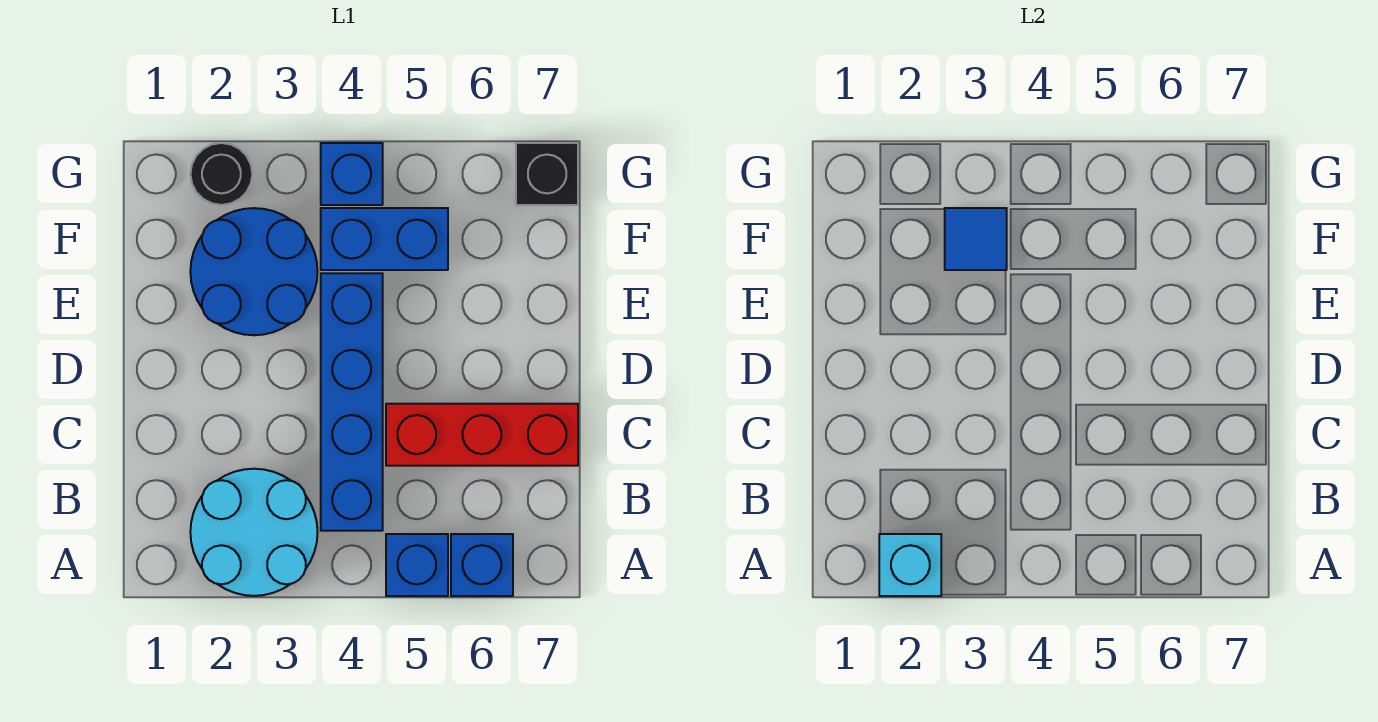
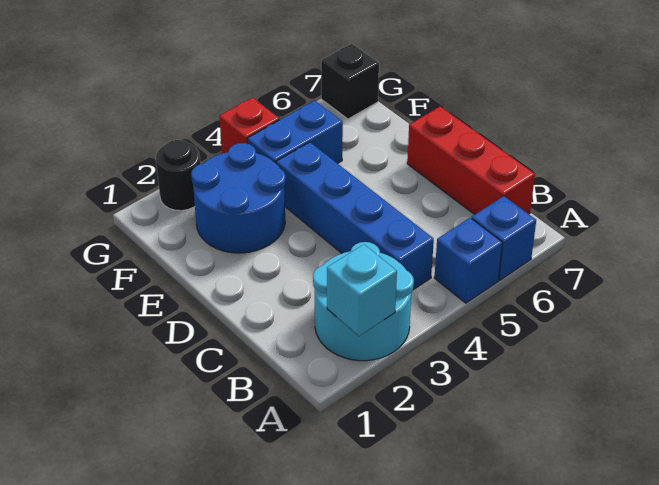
red 1x3 brick [386,404,578,466] -> red 1x3 brick turned to [407,107,535,215]
blue 1x1 tile [945,208,1007,270] -> none
blue 1x1 brick [321,143,383,205] -> red 1x1 brick [220,98,279,154]

